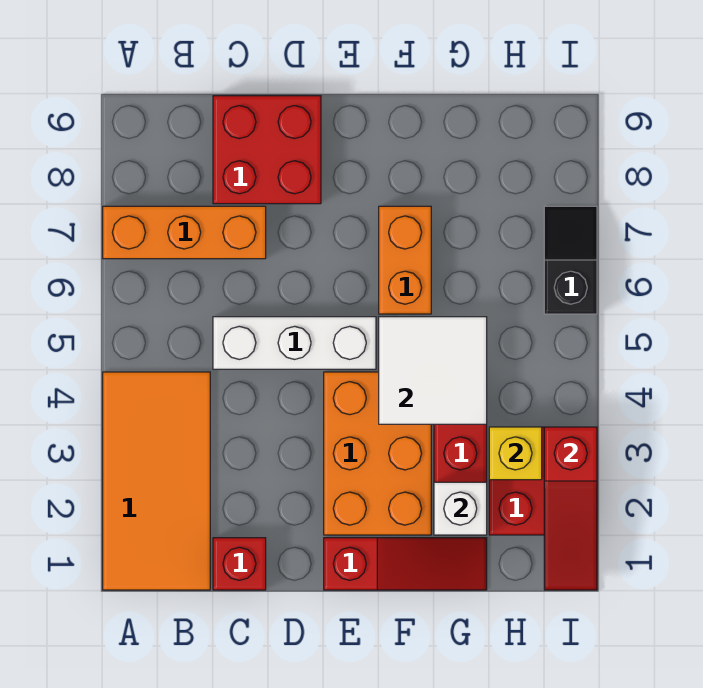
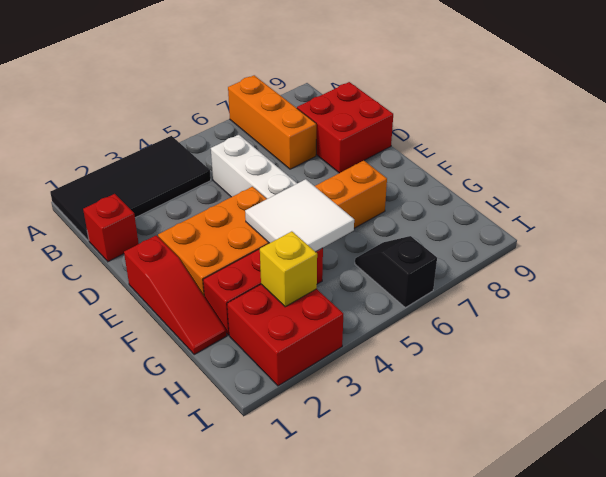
orange 2x4 tile [103,372,210,590] -> black 2x4 tile [50,136,211,241]
white 1x1 brick [434,482,487,535] -> none
red 1x3 slope [544,427,597,590] -> none
black 1x2 slope [544,206,597,314] -> black 1x2 slope turned to [355,236,437,308]

